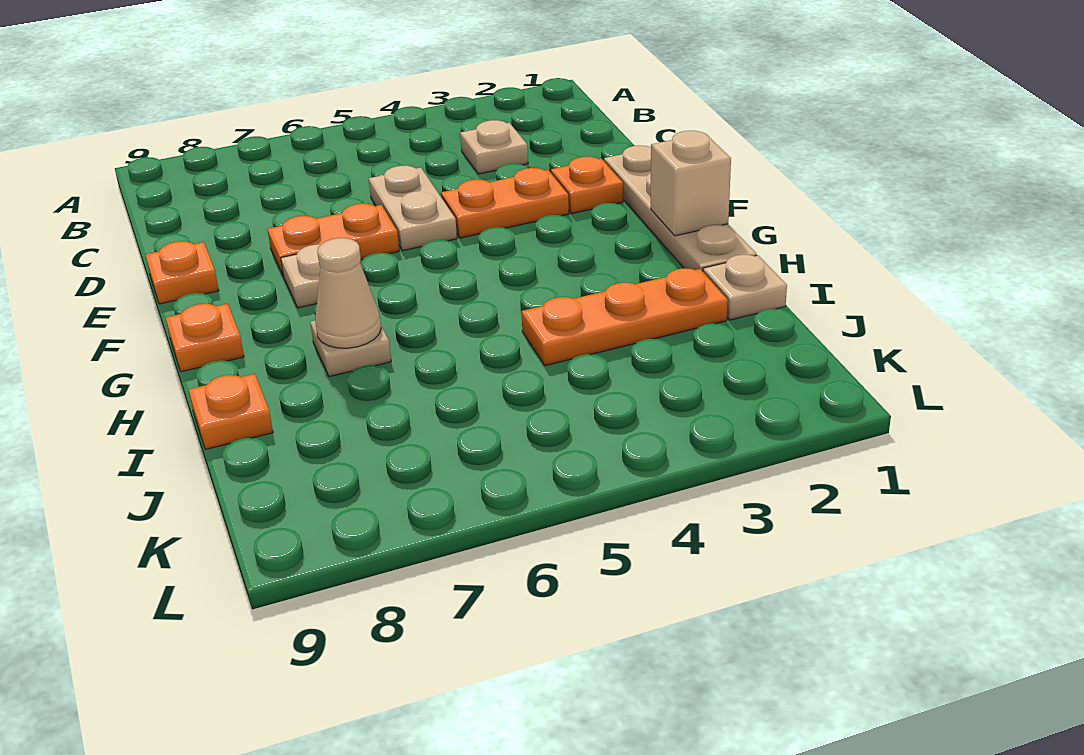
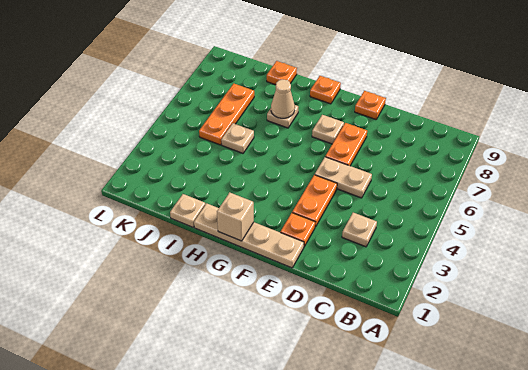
orange 1x3 plate [521,268,728,366] -> orange 1x3 plate moved to [199,84,254,145]
none -> tan 1x1 plate [221,123,254,153]

